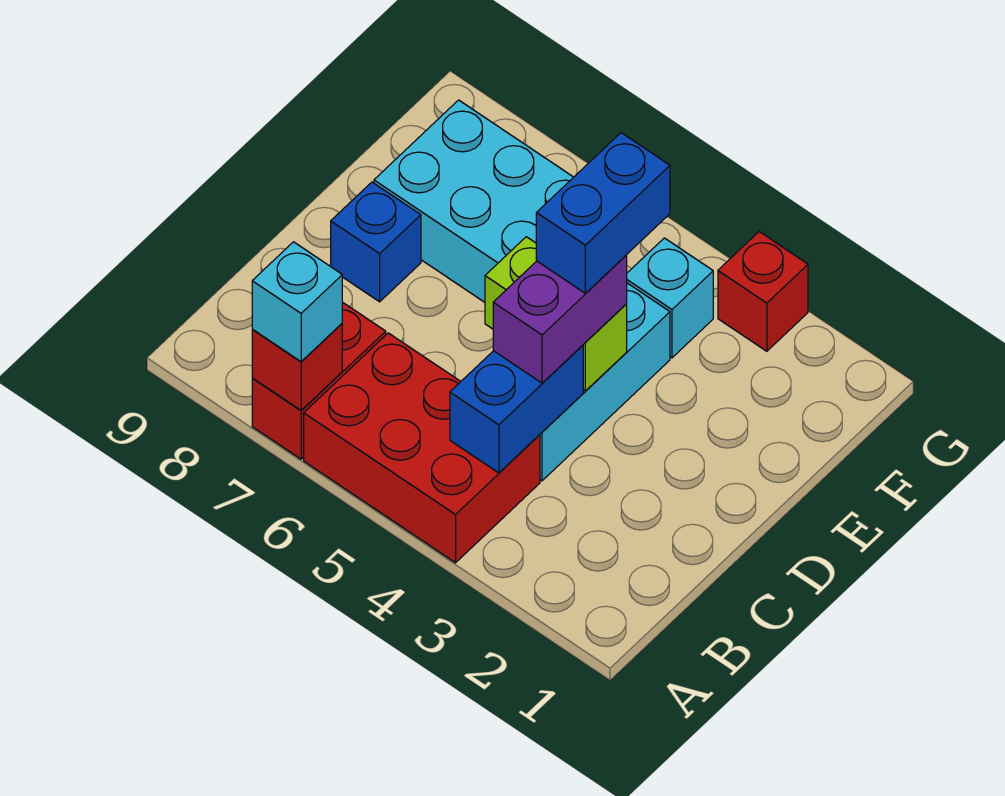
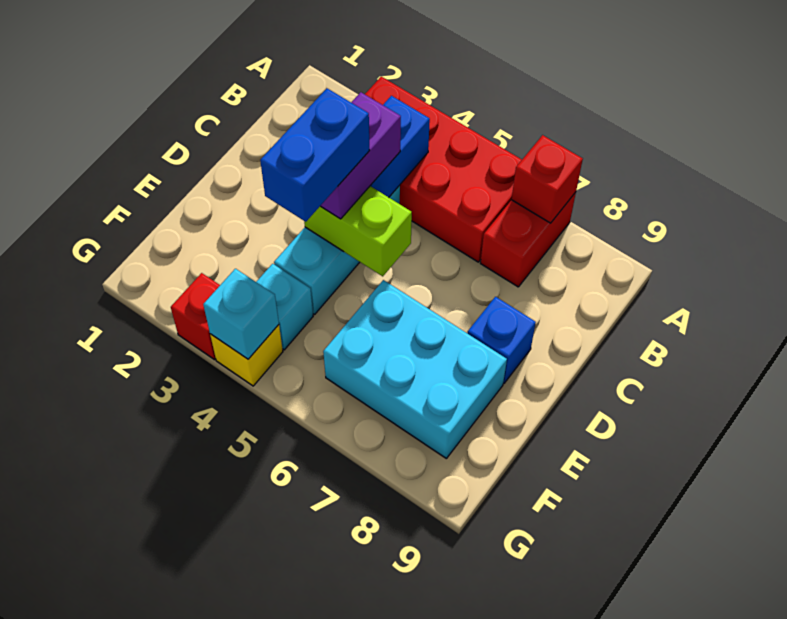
red 2x3 brick [304,333,540,563] -> red 2x4 brick [365,77,522,262]
cyan 1x1 brick [252,242,342,362] -> cyan 1x1 brick moved to [203,269,279,359]
none -> yellow 1x1 brick [210,325,283,386]

